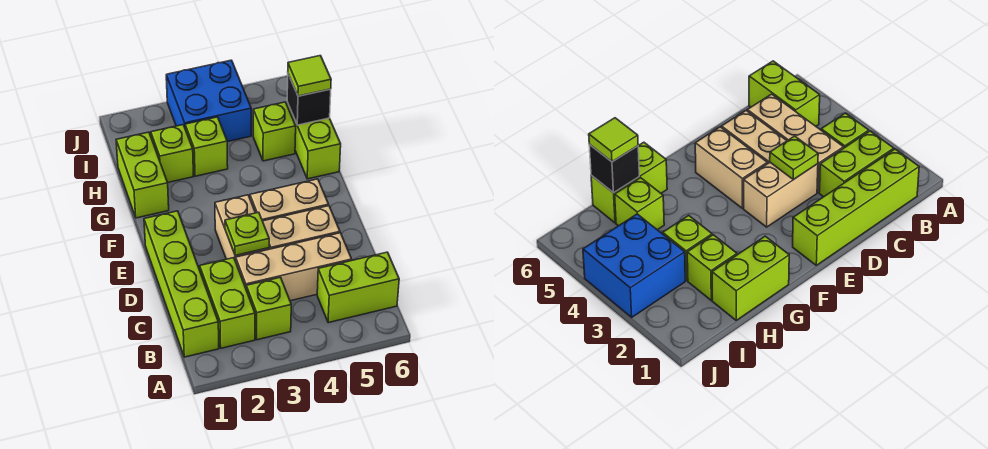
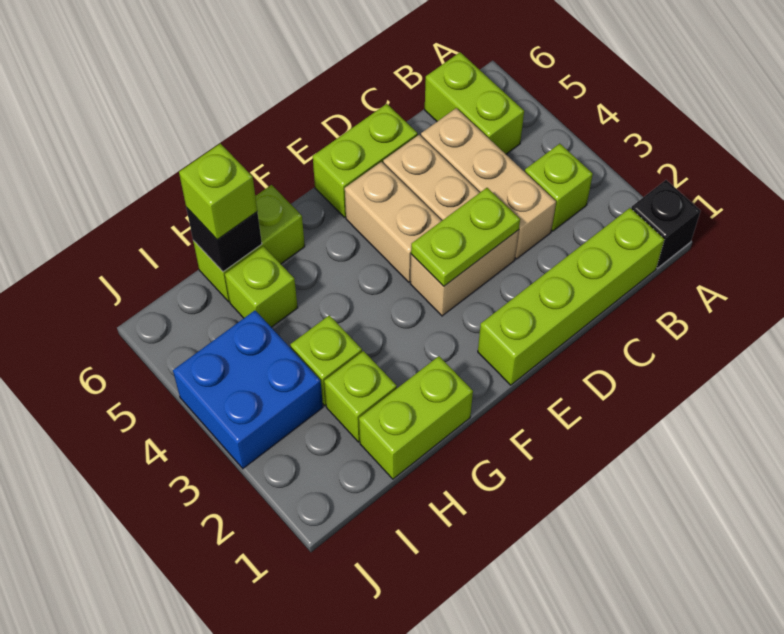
none -> black 1x1 brick [631,180,700,268]
lime 1x2 brick [200,258,255,348] -> lime 1x2 brick moved to [313,104,418,217]
lime 1x1 plate [225,212,269,256] -> lime 1x2 plate [411,188,520,286]
lime 1x1 tile [288,56,331,96] -> lime 1x1 brick [179,143,257,240]

